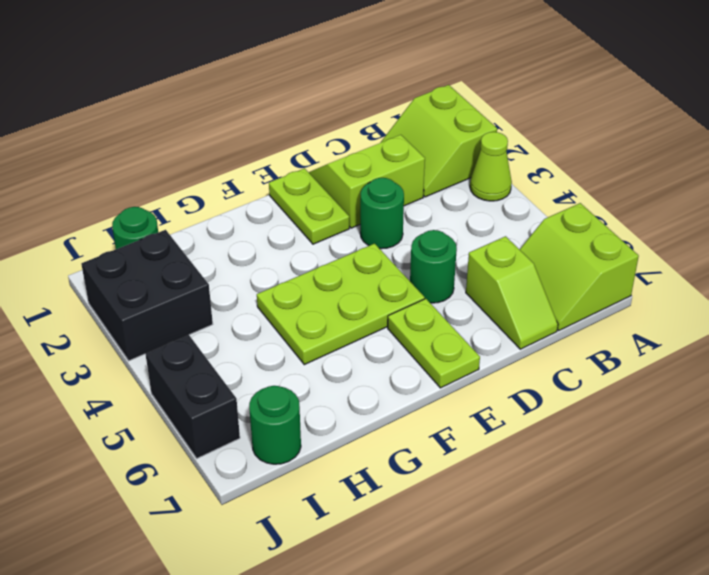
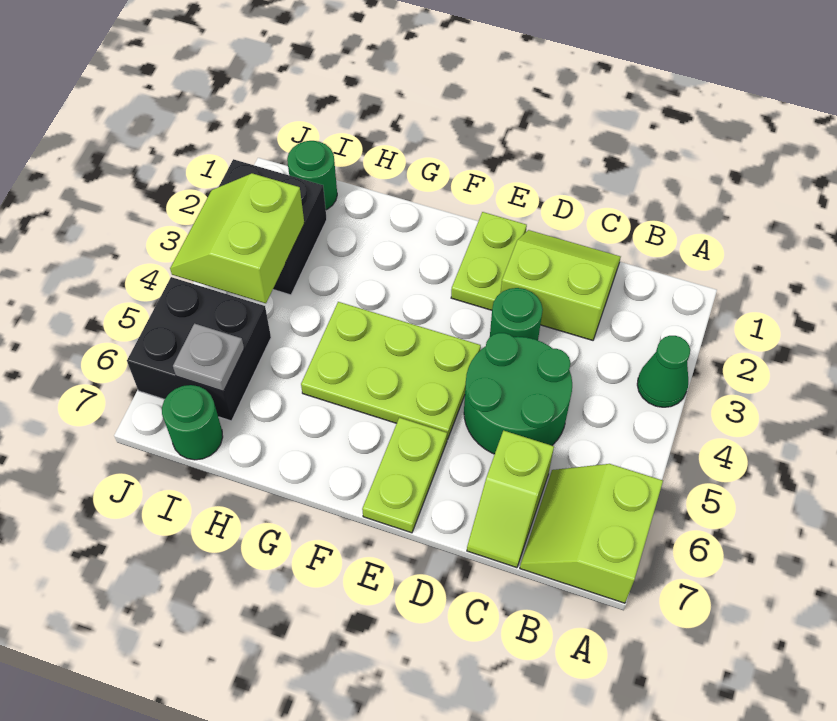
lime 2x2 slope [380,85,497,197] -> lime 2x2 slope moved to [170,173,304,303]
lime 1x1 cone [470,132,512,201] -> green 1x1 cone [637,336,690,407]
green 1x1 round brick [410,230,457,303] -> green 2x2 round brick [464,333,572,454]
none -> grey 1x1 plate [173,324,244,391]
black 1x2 brick [146,335,240,458] -> black 2x2 brick [127,277,271,421]

